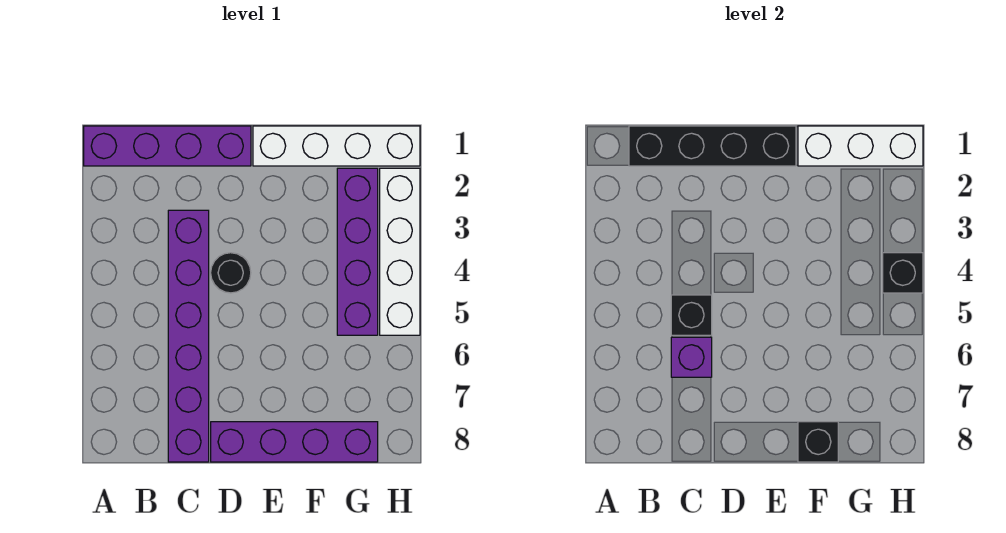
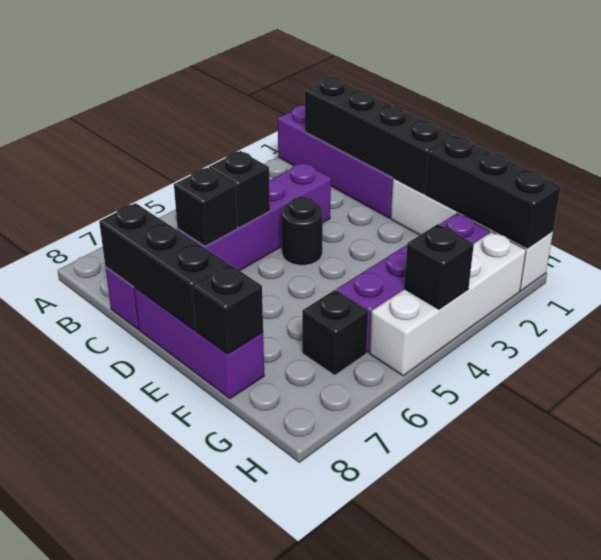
purple 1x1 brick [671,337,712,377] -> black 1x1 brick [174,168,237,246]
none -> black 1x3 brick [99,203,228,330]
purple 1x4 brick [211,422,378,462] -> purple 1x3 brick [134,288,264,399]
white 1x3 brick [798,126,923,166] -> black 1x3 brick [425,136,561,248]
none -> black 1x1 brick [302,290,368,375]

